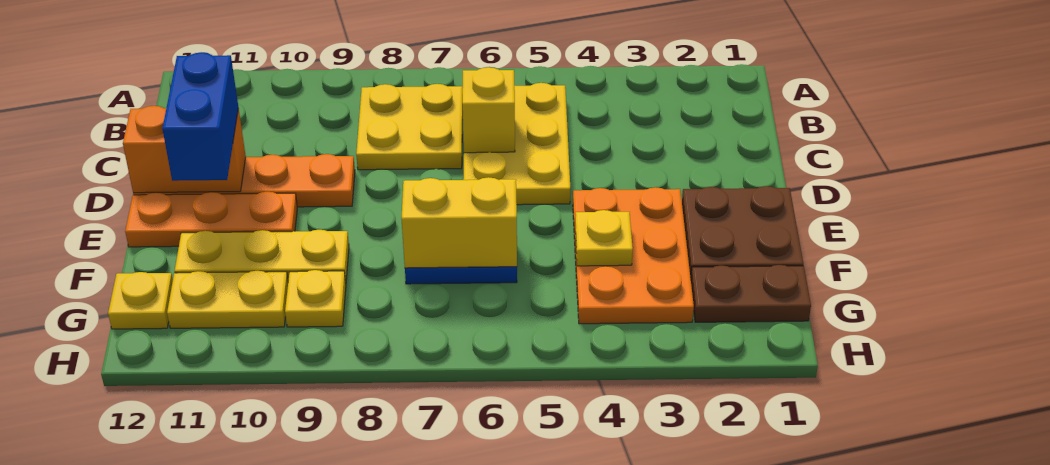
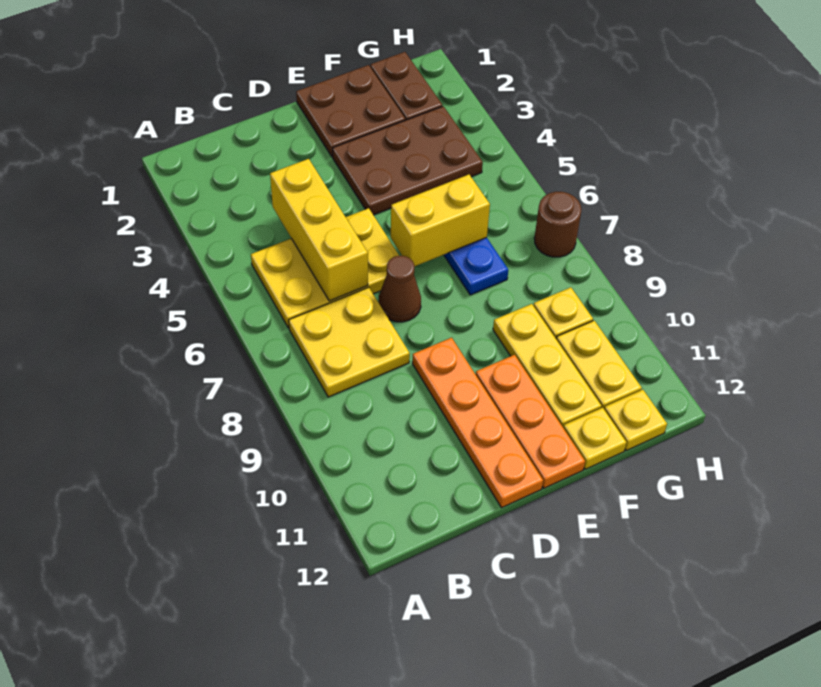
yellow 1x1 brick [462,67,515,153] -> yellow 1x3 brick [270,159,368,301]
none -> brown 1x1 cone [379,256,421,322]
orange 1x2 brick [123,106,246,193] -> none
blue 1x2 brick [162,53,238,181] -> none
orange 2x3 plate [573,187,694,324] -> brown 2x3 plate [333,106,483,215]
yellow 1x1 plate [575,210,633,266] -> yellow 1x1 plate moved to [563,408,626,469]
yellow 1x2 brick [401,177,517,268] -> yellow 1x2 brick turned to [391,175,490,267]
none -> brown 1x1 round brick [534,192,581,257]

